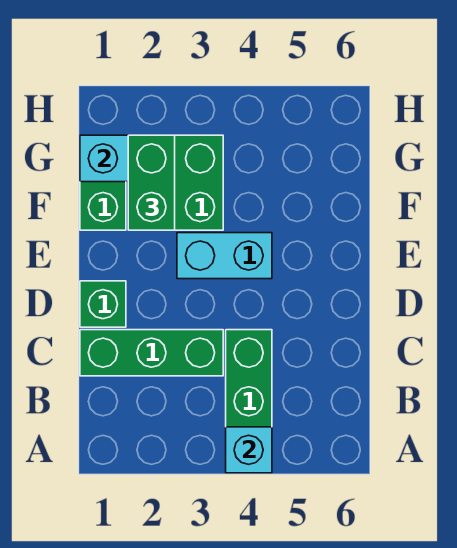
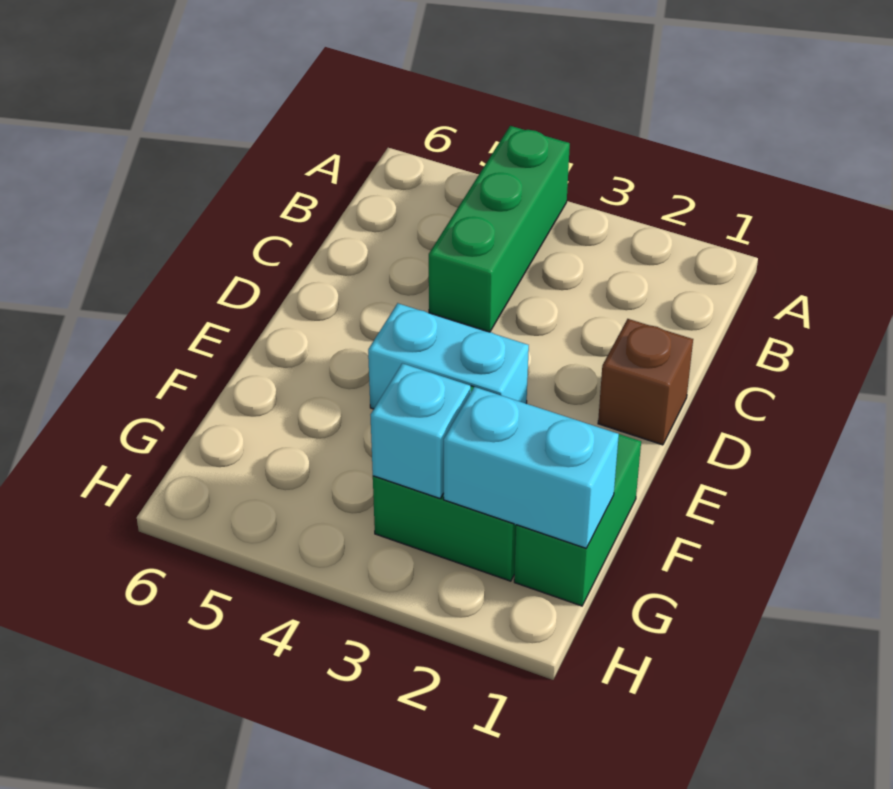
cyan 1x1 brick [226,427,272,473] -> cyan 1x1 brick moved to [371,363,471,498]
green 1x3 brick [80,330,223,376] -> none
green 1x1 brick [80,281,126,327] -> brown 1x1 brick [598,319,693,445]
green 1x2 brick [128,135,175,230] -> none

